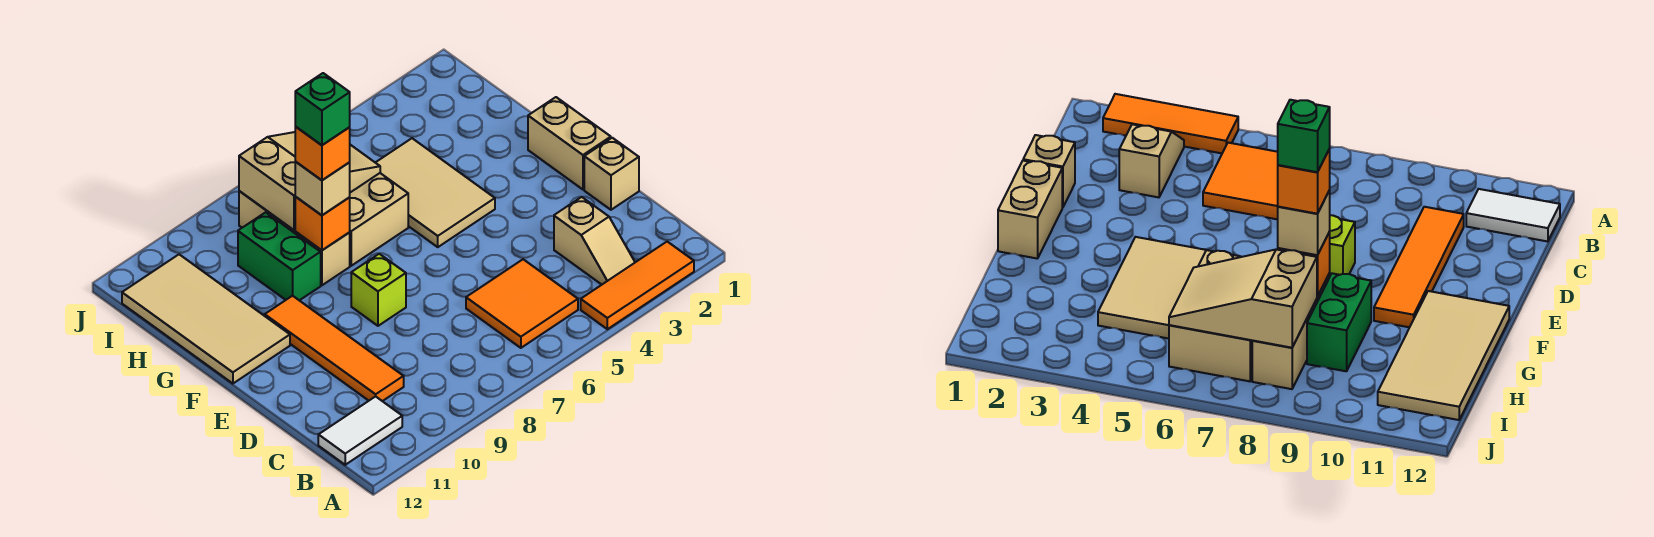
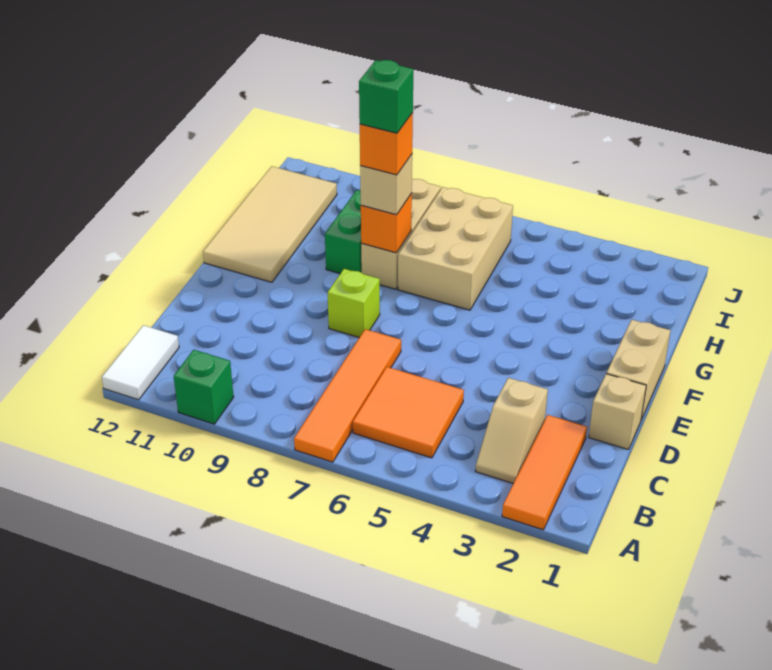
orange 1x3 tile [581,242,694,329] -> orange 1x3 tile turned to [502,415,587,530]
none -> green 1x1 brick [174,350,234,424]
white 1x2 tile [318,396,402,465] -> white 1x2 tile turned to [102,325,179,400]
orange 1x4 tile [265,296,404,401] -> orange 1x4 tile moved to [294,329,401,462]
tan 2x3 tile [376,138,495,247] -> none
tan 2x3 slope [239,132,380,230] -> none

